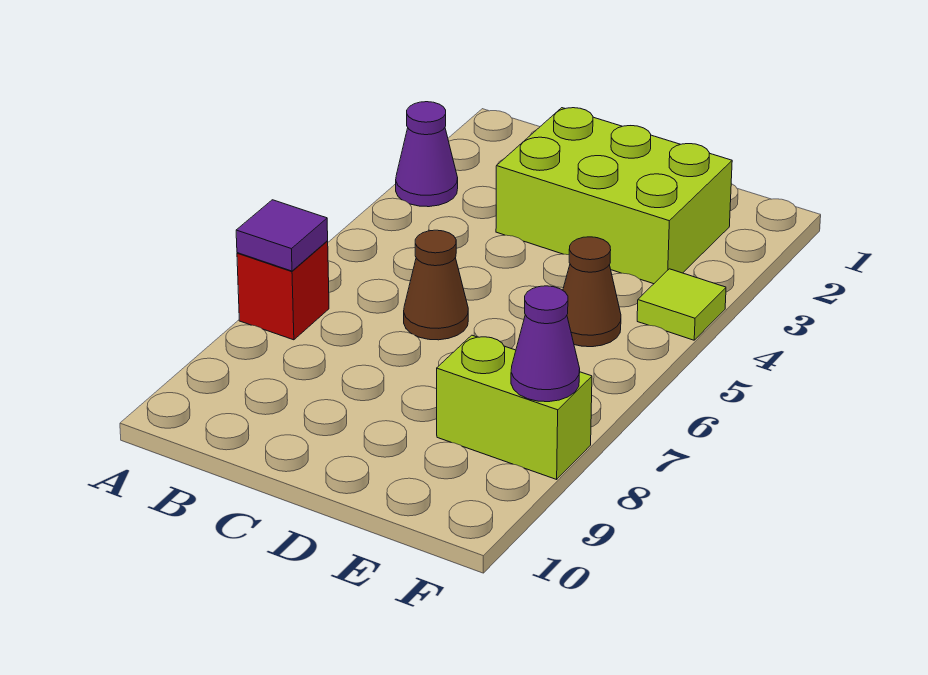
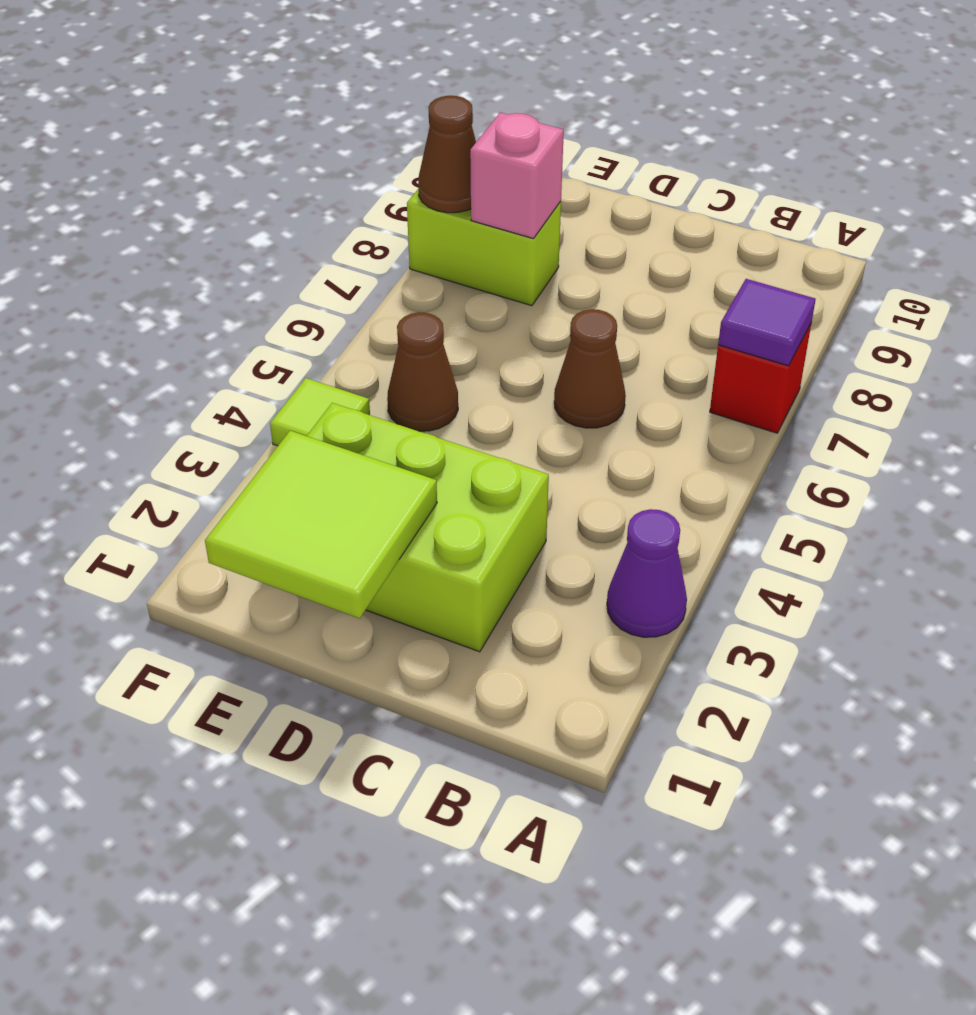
none -> lime 2x2 tile [205,431,437,618]
none -> pink 1x1 brick [470,113,564,239]
purple 1x1 cone [511,286,580,402] -> brown 1x1 cone [418,96,476,213]

